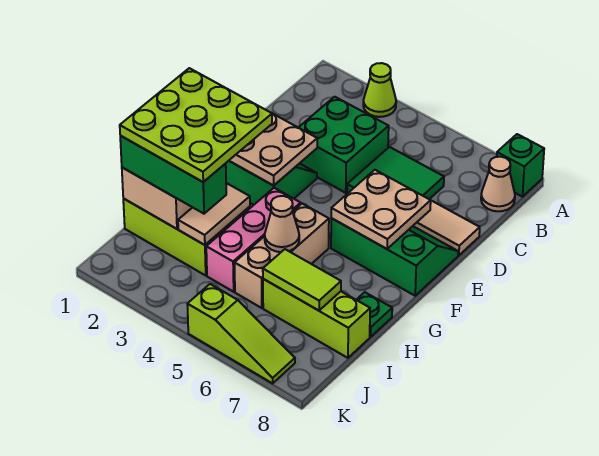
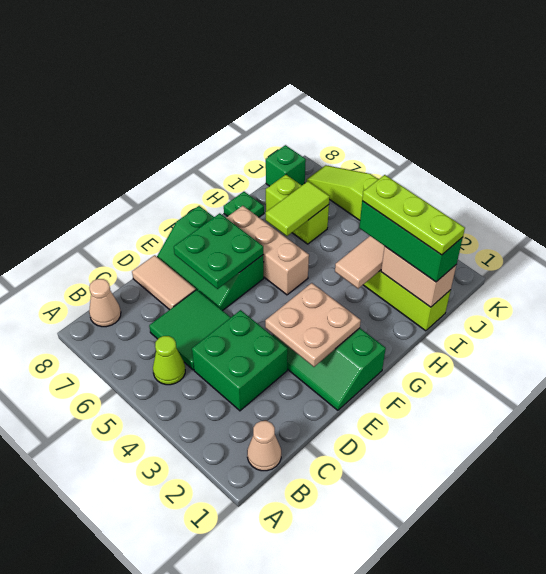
lime 1x1 cone [363,63,396,117] -> lime 1x1 cone moved to [153,336,185,385]
green 1x1 brick [497,134,544,197] -> green 1x1 brick moved to [266,145,306,186]
tan 2x2 plate [331,170,431,249] -> green 2x2 plate [174,213,263,289]
lime 3x3 plate [120,68,272,182] -> lime 1x3 plate [362,175,465,255]
pink 1x3 brick [206,188,301,292] -> none
tan 1x3 brick [234,203,329,308] -> tan 1x3 brick turned to [226,206,309,295]
tan 1x1 cone [265,196,299,252] -> tan 1x1 cone moved to [247,421,281,471]
lime 1x3 brick [263,279,370,358] -> lime 1x2 brick [266,175,329,244]
lime 1x2 tile [263,249,341,311] -> lime 1x2 tile turned to [266,181,330,236]

